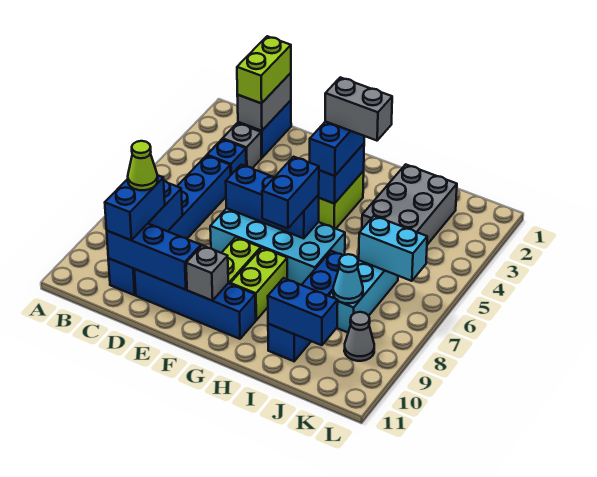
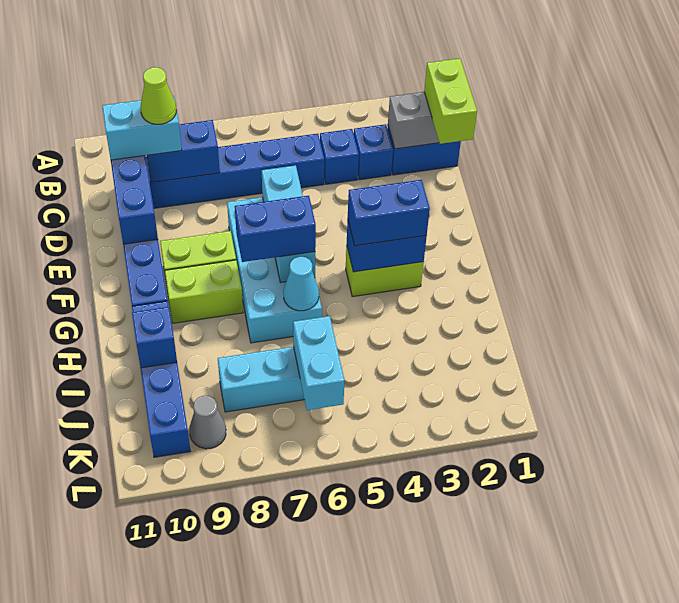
lime 1x2 brick [237,36,291,103] -> lime 1x2 brick turned to [424,58,477,144]
grey 1x1 brick [223,123,261,168] -> blue 1x1 brick [354,124,393,180]
blue 1x2 brick [105,176,165,240] -> cyan 1x2 brick [102,96,182,160]
blue 1x3 brick [226,165,319,238] -> cyan 1x3 brick [262,165,315,282]
grey 1x1 brick [186,245,228,301] -> none
grey 1x2 brick [325,77,392,141] -> none
grey 2x3 brick [362,164,457,245] -> none
blue 1x4 brick [268,251,343,361] -> blue 1x4 brick turned to [132,301,190,457]
blue 1x2 brick [268,278,338,345] -> blue 1x1 brick [132,307,177,368]
cyan 1x1 cone [333,254,363,303] -> cyan 1x1 cone moved to [283,257,319,311]

